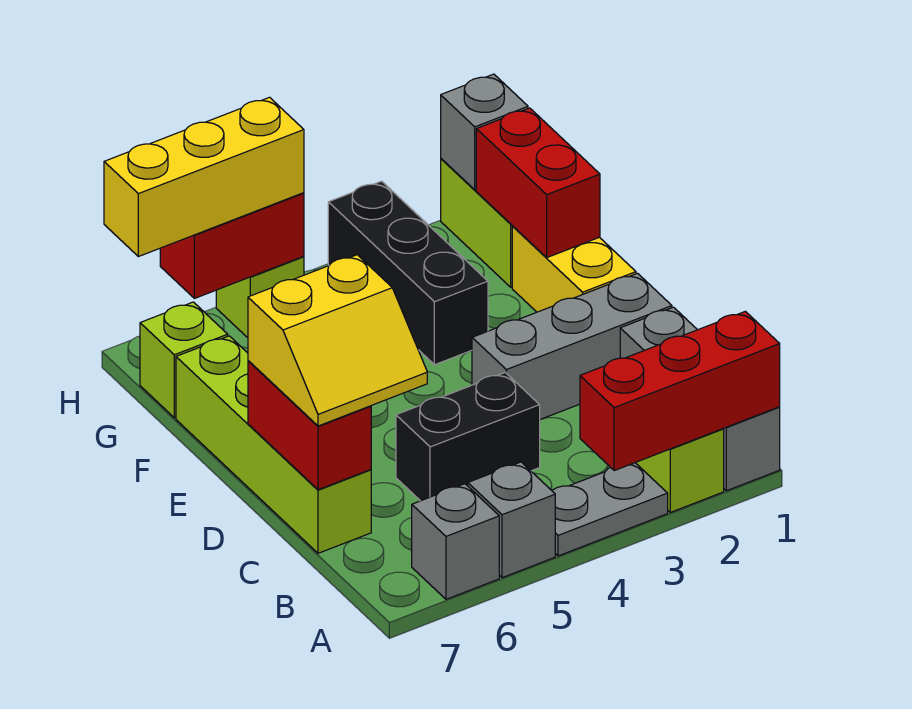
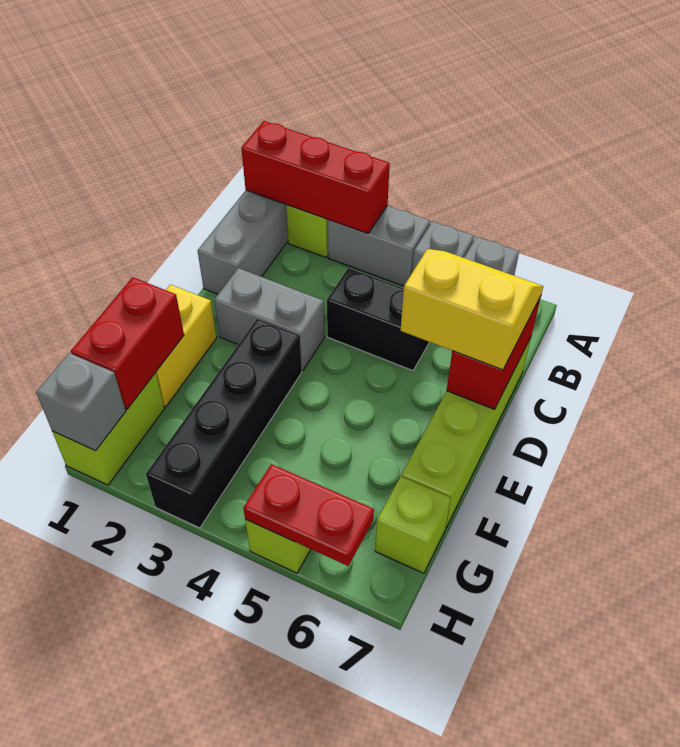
grey 1x2 plate [552,463,668,556] -> grey 1x2 brick [328,206,430,286]
grey 1x3 brick [472,273,672,420] -> grey 1x2 brick [214,268,324,371]
black 1x3 brick [328,181,488,365] -> black 1x4 brick [146,319,302,528]
red 1x2 brick [160,193,304,298] -> red 1x2 plate [243,464,374,566]
yellow 1x3 brick [104,97,304,257] -> none

